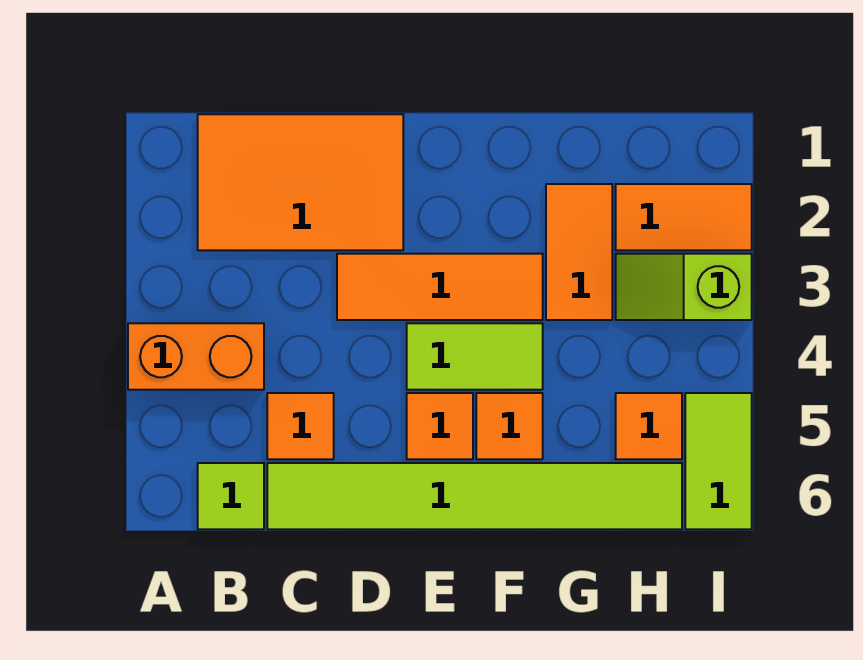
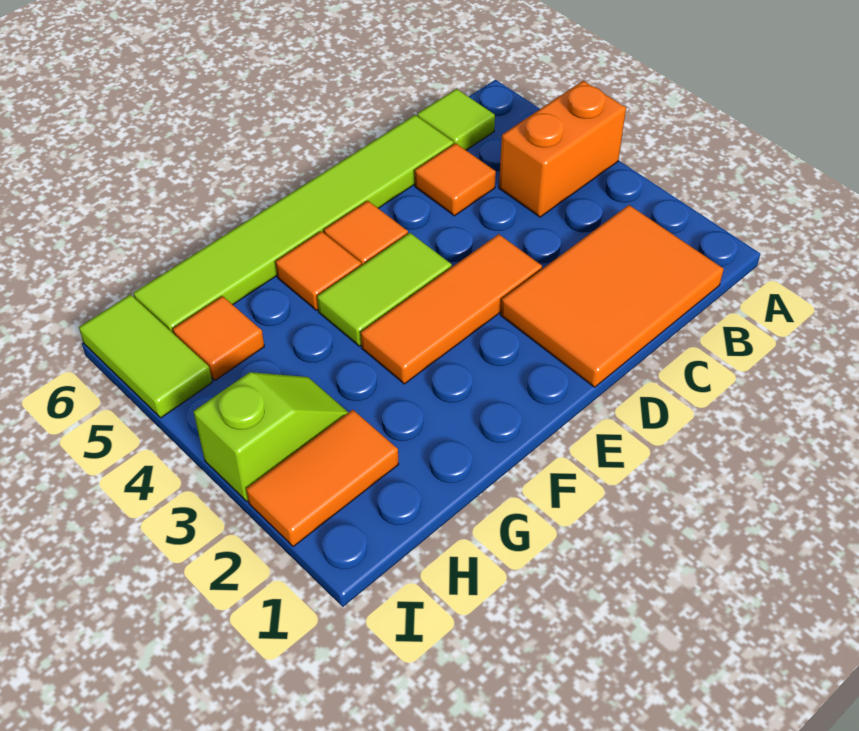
orange 1x2 tile [546,184,612,320] -> none

